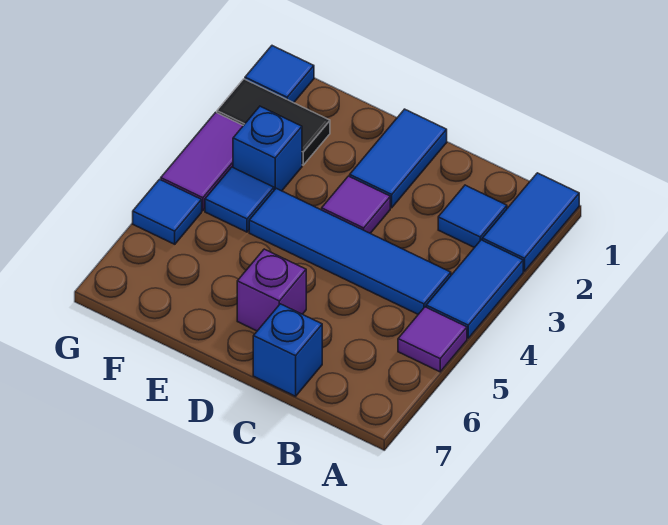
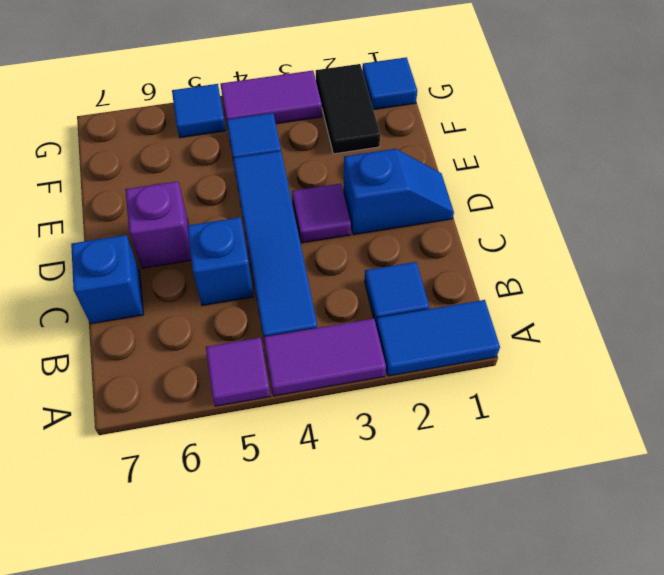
blue 1x2 tile [426,240,523,338] -> purple 1x2 tile [263,318,386,396]
blue 1x2 tile [350,109,447,208] -> blue 1x2 slope [343,149,454,235]
blue 1x1 brick [233,106,302,191] -> blue 1x1 brick moved to [187,217,254,306]

